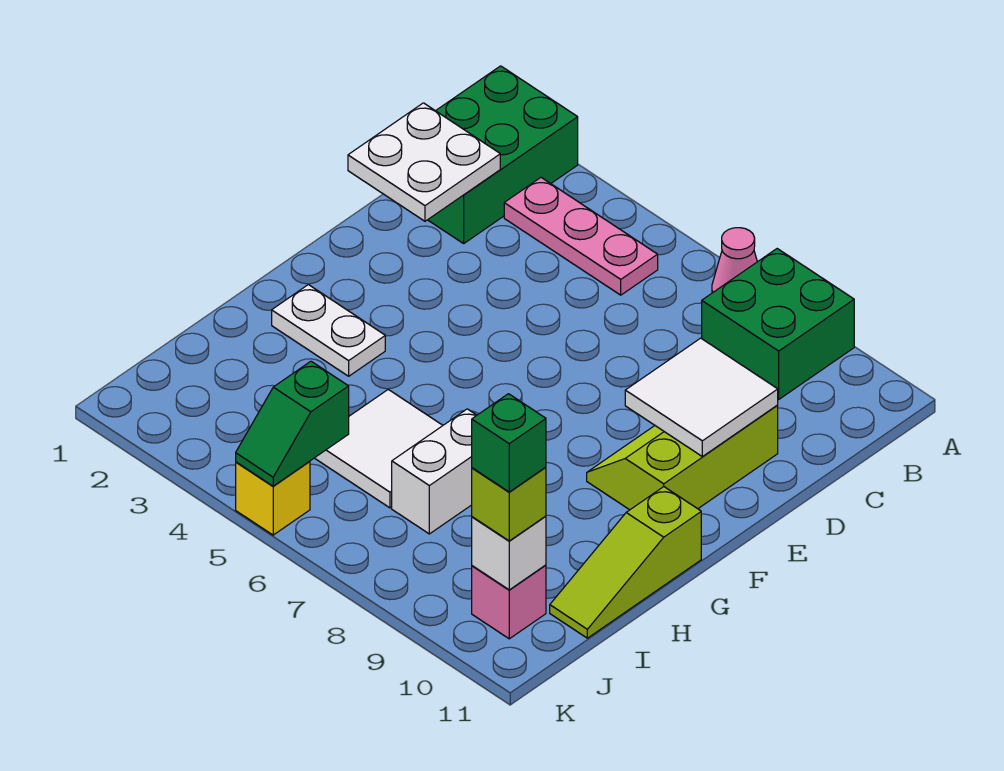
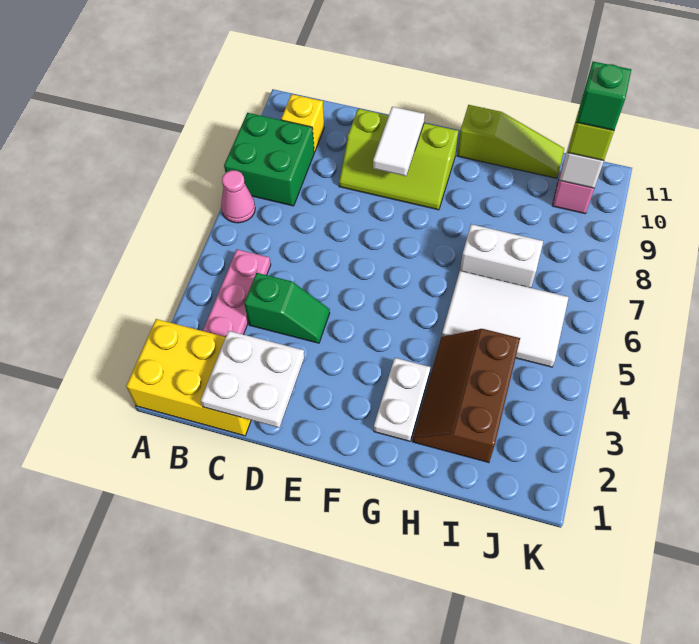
green 2x3 brick [428,66,578,243] -> yellow 2x3 brick [126,319,251,436]
white 2x2 tile [625,338,778,457] -> white 1x2 tile [373,107,425,176]
none -> brown 2x3 slope [412,329,520,463]
white 2x2 tile [315,390,443,508] -> white 2x3 tile [442,271,569,367]
green 1x2 slope [236,361,349,486] -> green 1x2 slope moved to [244,273,330,343]
yellow 1x1 brick [236,461,310,535] -> yellow 1x1 brick moved to [281,94,324,152]

